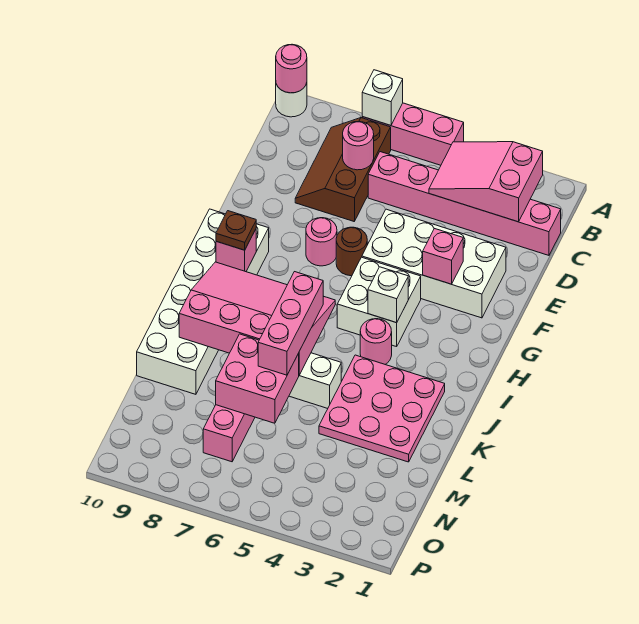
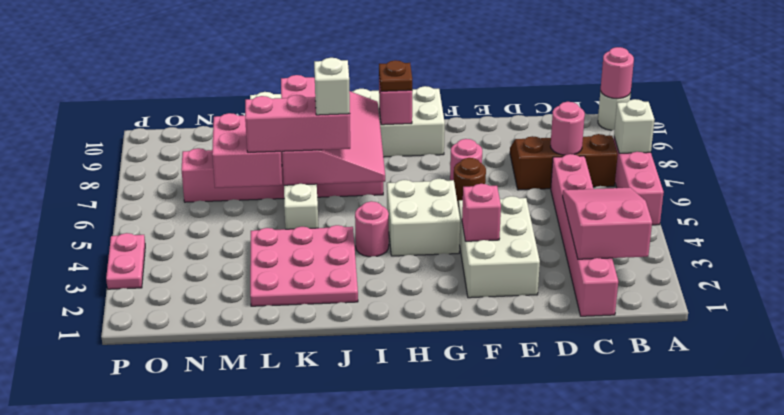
white 2x4 brick [362,209,506,318] -> white 2x3 brick [458,196,540,298]
white 1x1 brick [368,267,408,323] -> white 1x1 brick moved to [314,58,350,115]
none -> pink 1x2 plate [106,233,145,289]

